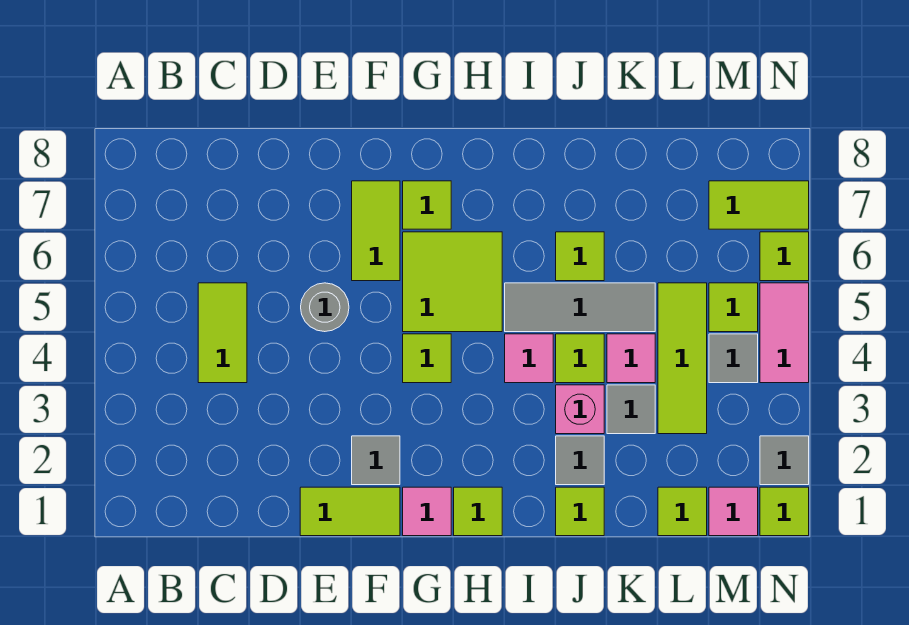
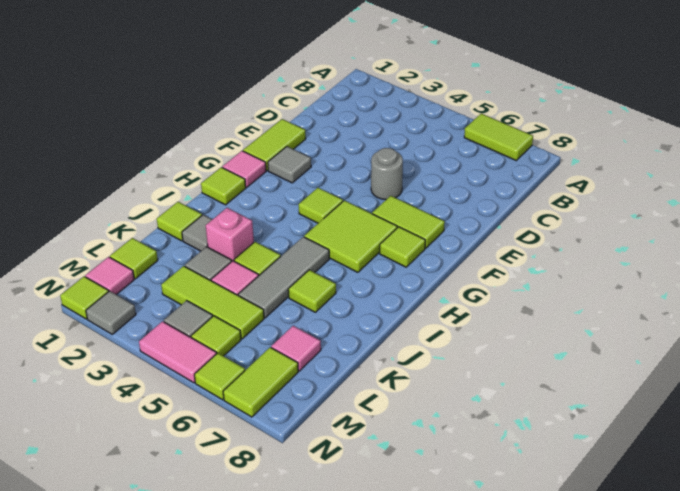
lime 1x2 tile [198,283,247,383] -> lime 1x2 tile moved to [464,114,533,160]
pink 1x1 tile [505,334,553,383] -> pink 1x1 tile moved to [271,326,321,371]

